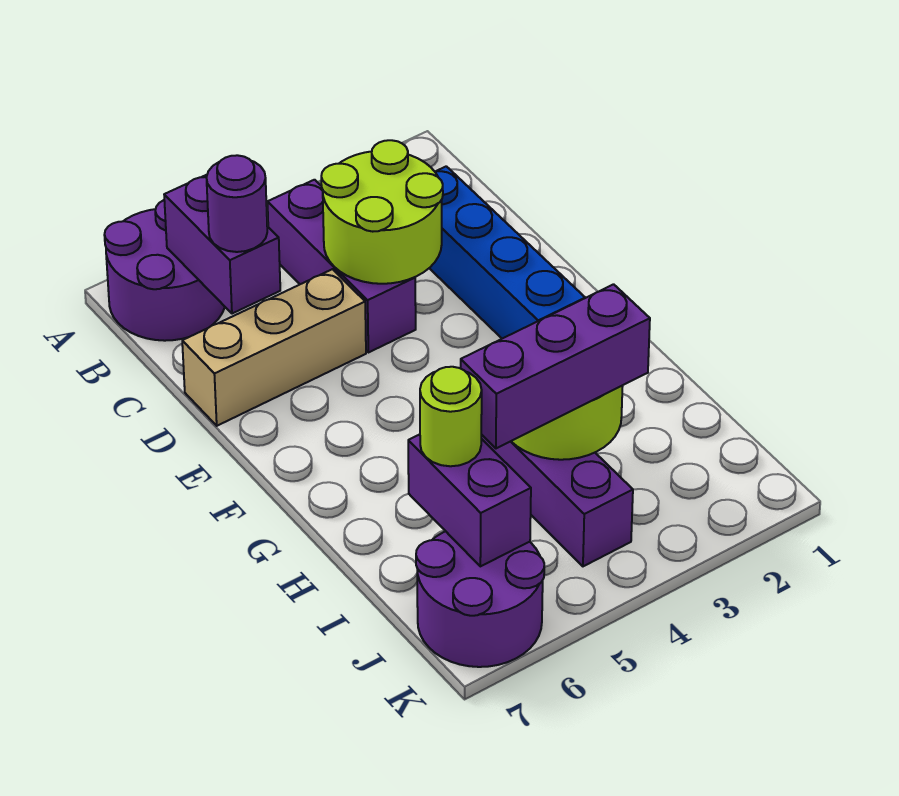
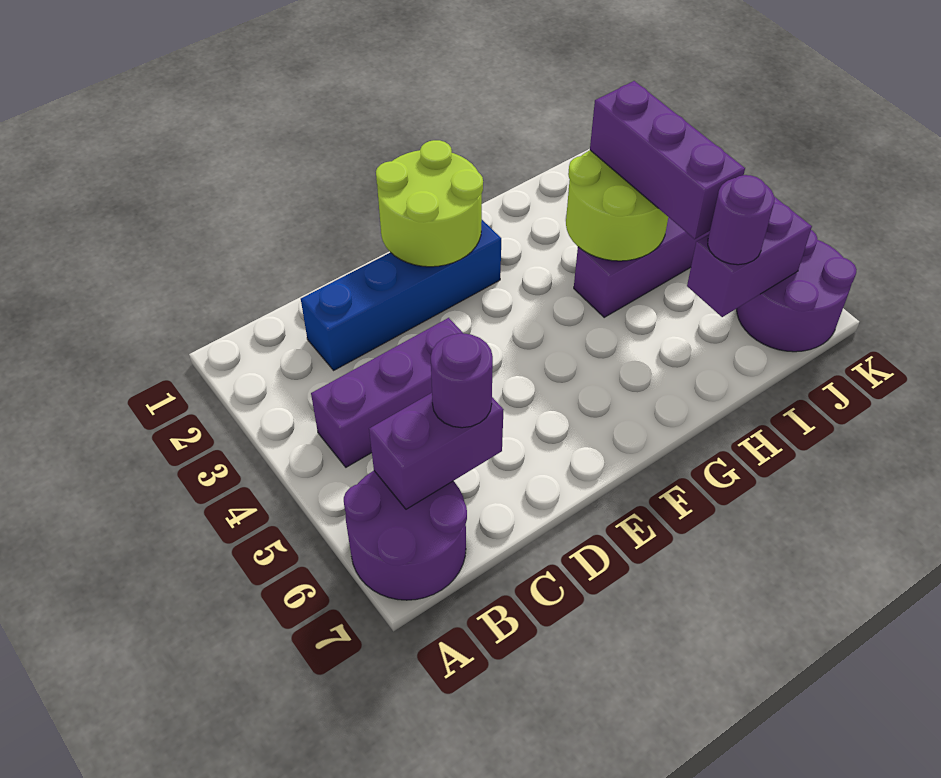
lime 2x2 round brick [321,140,443,284] -> lime 2x2 round brick moved to [376,140,483,267]
tan 1x3 brick [182,269,366,426] -> none
lime 1x1 round brick [420,367,482,466] -> purple 1x1 round brick [708,175,774,265]

